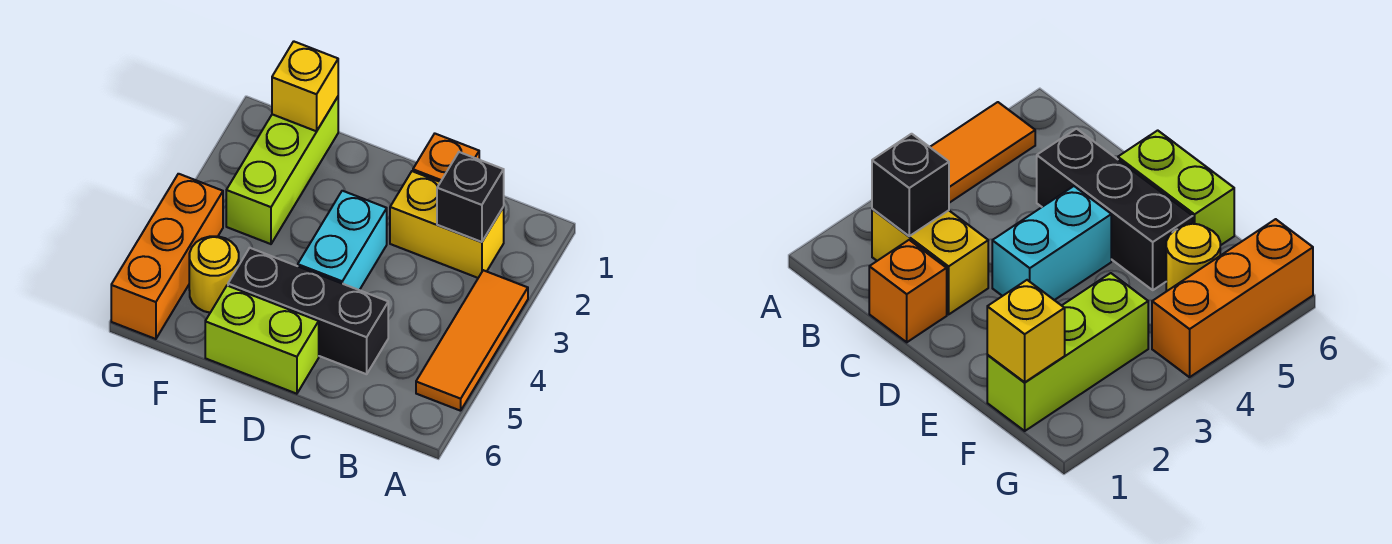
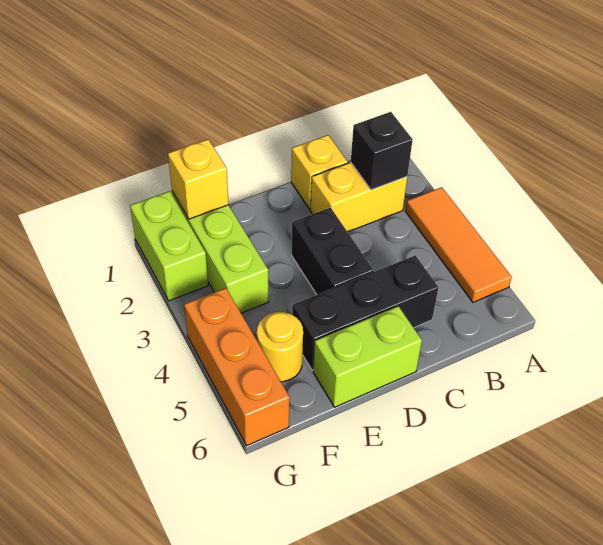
orange 1x1 brick [413,134,479,182] -> yellow 1x1 brick [291,135,348,209]
cyan 1x2 brick [298,191,387,290] -> black 1x2 brick [292,207,374,295]
none -> lime 1x2 brick [130,191,208,301]

